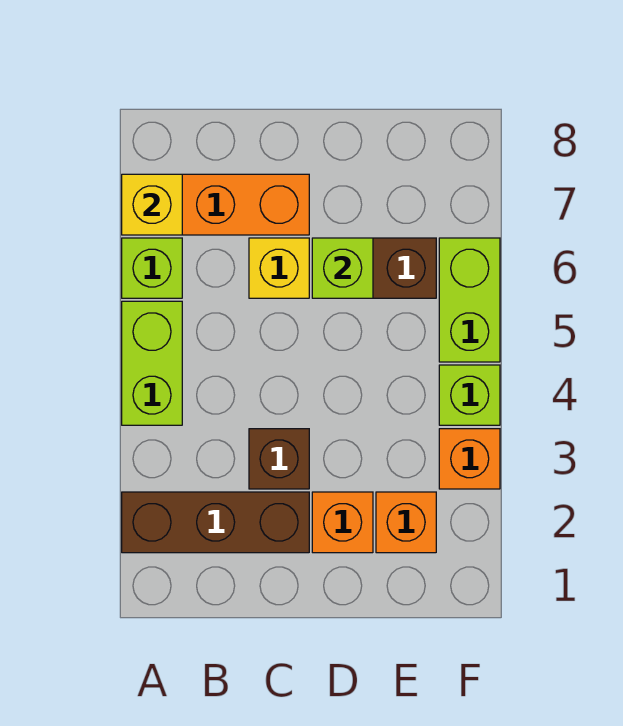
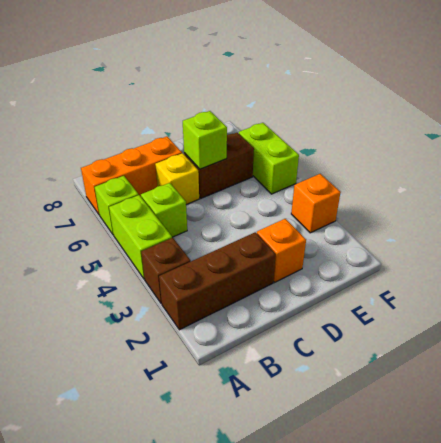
yellow 1x1 brick [122,174,182,235] -> none
brown 1x1 brick [249,429,309,489] -> brown 1x1 brick moved to [141,238,191,304]
orange 1x1 brick [376,492,436,553] -> none
lime 1x1 brick [439,365,500,425] -> lime 1x1 brick moved to [141,183,187,237]

